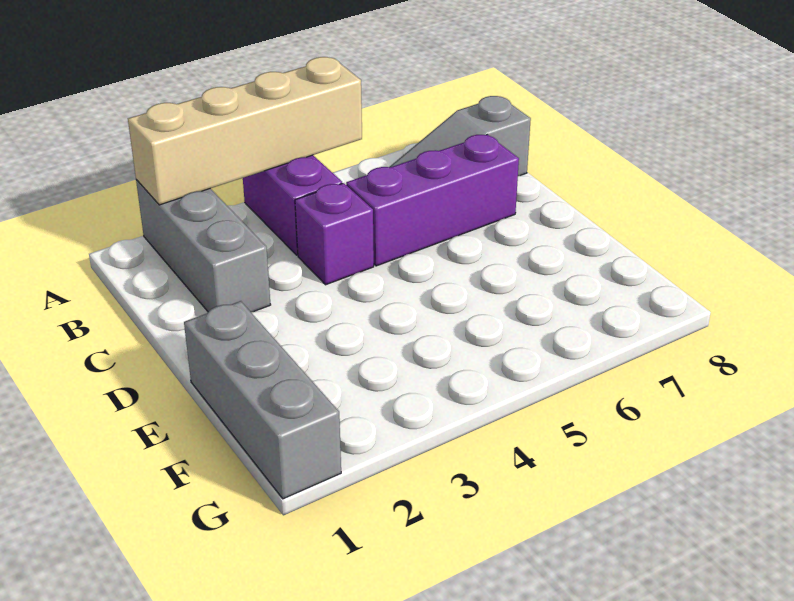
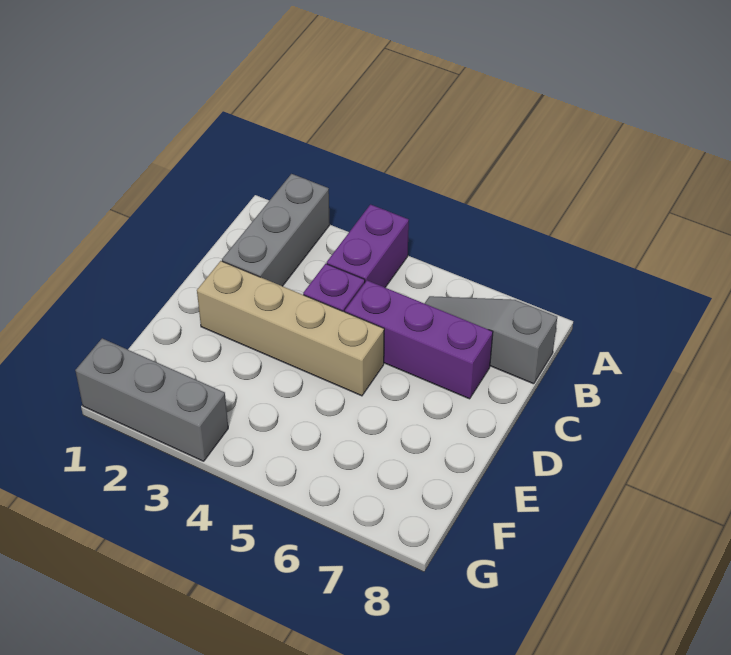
tan 1x4 brick [128,57,362,205] -> tan 1x4 brick moved to [197,261,384,396]
grey 1x3 brick [184,301,341,499] -> grey 1x3 brick turned to [75,338,228,461]

